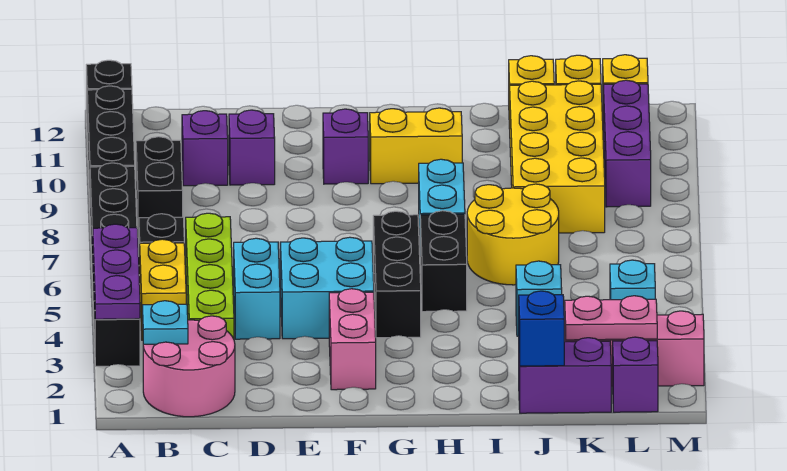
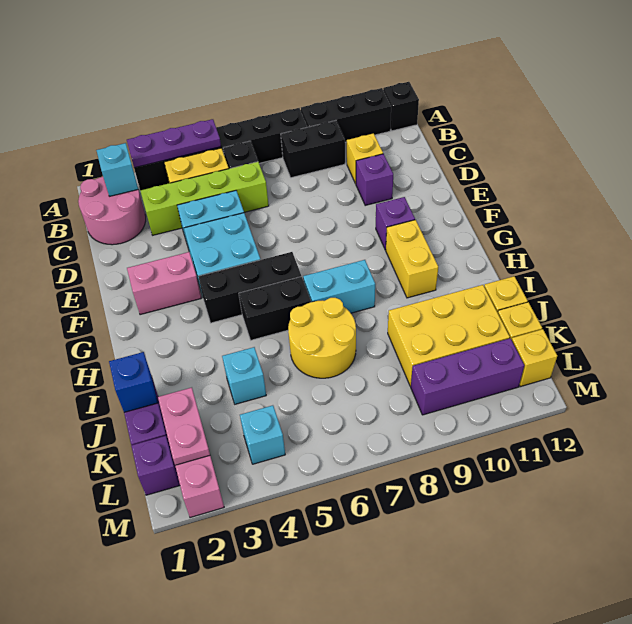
cyan 1x1 plate [142,301,188,344] -> cyan 1x1 brick [96,143,138,196]
purple 1x1 brick [182,111,228,186] -> yellow 1x1 brick [347,133,383,184]
yellow 2x4 brick [510,81,605,233] -> yellow 2x3 brick [388,285,510,386]

